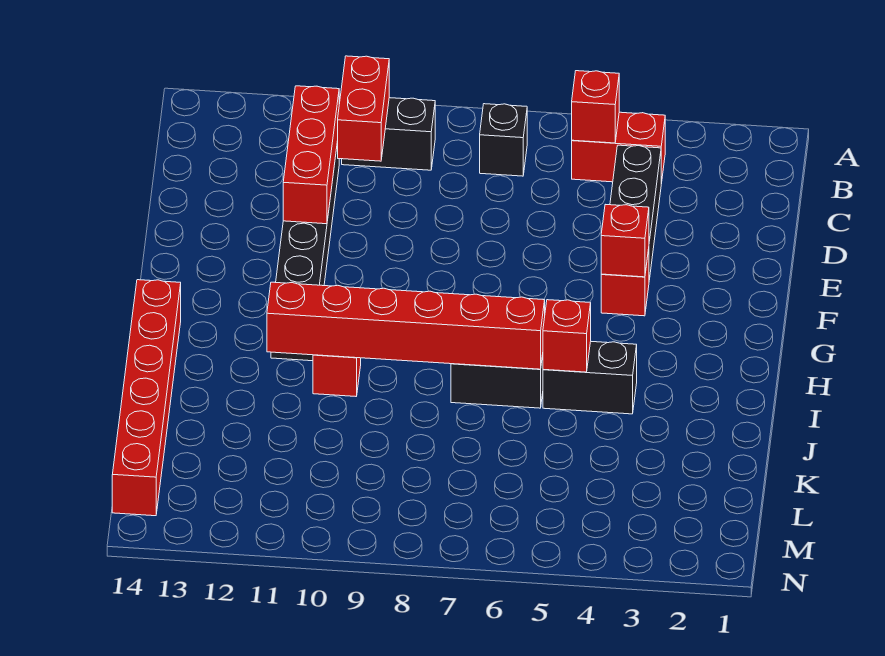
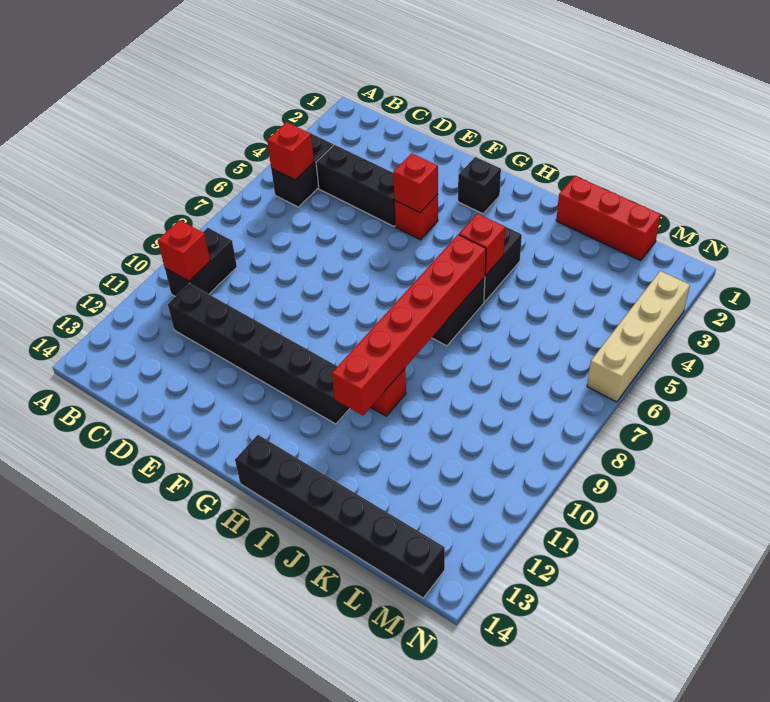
red 1x2 brick [572,112,665,184] -> black 1x2 brick [271,134,333,207]
black 1x1 brick [480,104,527,176] -> black 1x1 brick moved to [458,157,501,214]
red 1x2 brick [338,56,389,161] -> red 1x1 brick [158,220,210,281]
red 1x3 brick [283,86,339,224] -> red 1x3 brick moved to [556,176,661,261]
red 1x6 brick [112,280,181,516] -> black 1x6 brick [235,435,445,598]
none -> tan 1x4 brick [587,271,690,402]

